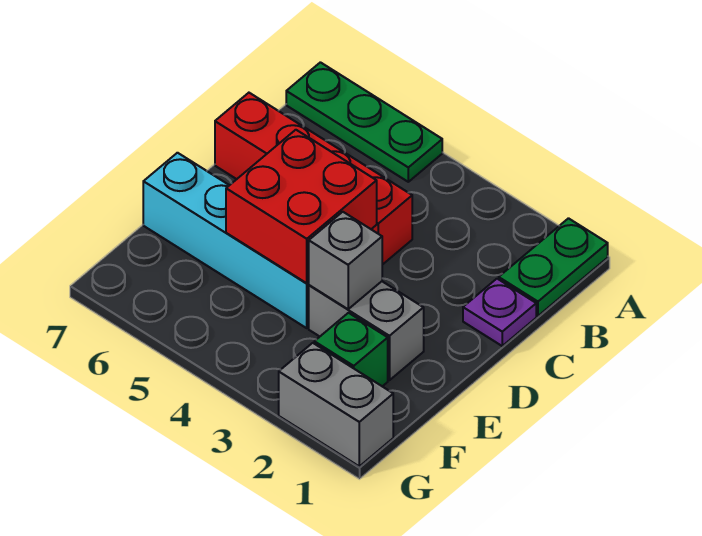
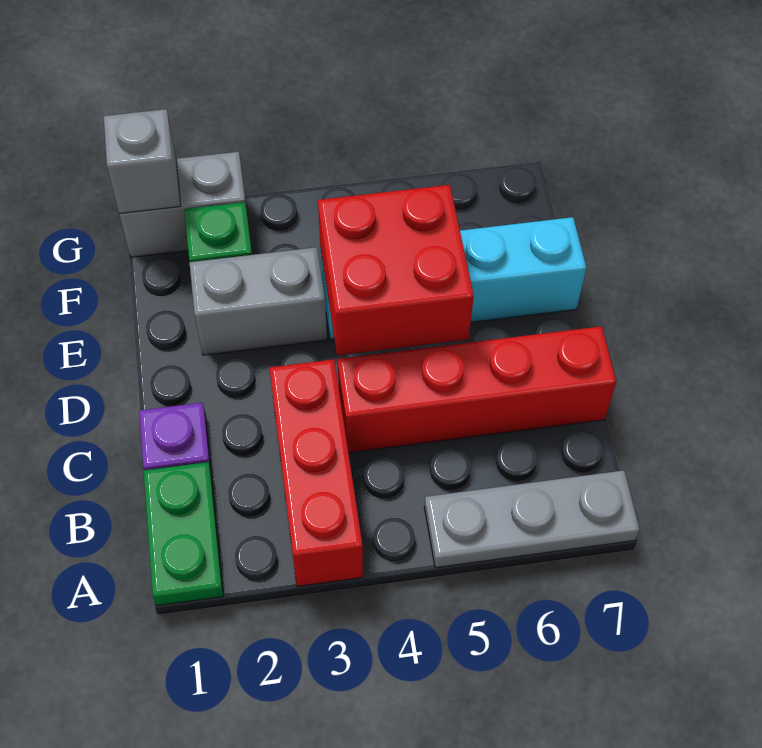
none -> red 1x3 brick [269,359,363,587]
green 1x3 plate [286,62,442,182] -> grey 1x3 plate [424,470,640,568]
grey 1x1 brick [309,212,382,309] -> grey 1x1 brick moved to [104,109,181,214]

